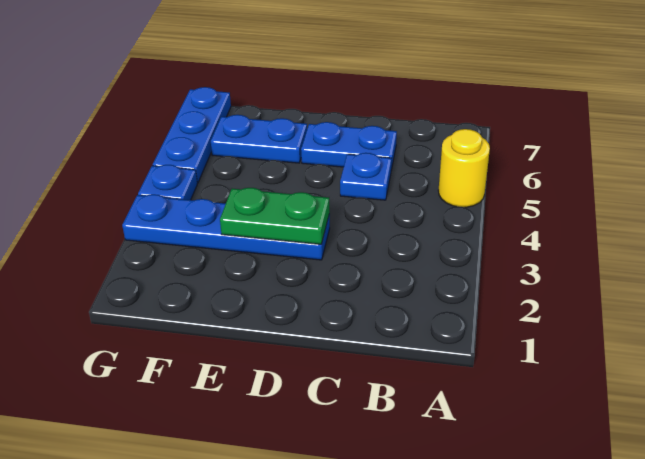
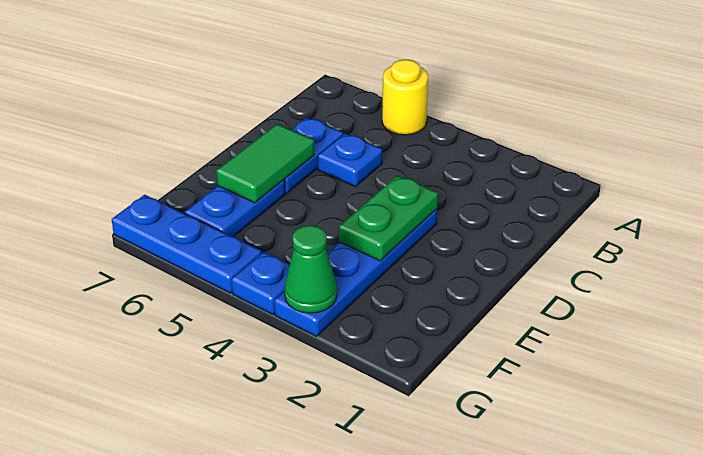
none -> green 1x2 tile [216,124,314,203]
none -> green 1x1 cone [284,225,337,313]

